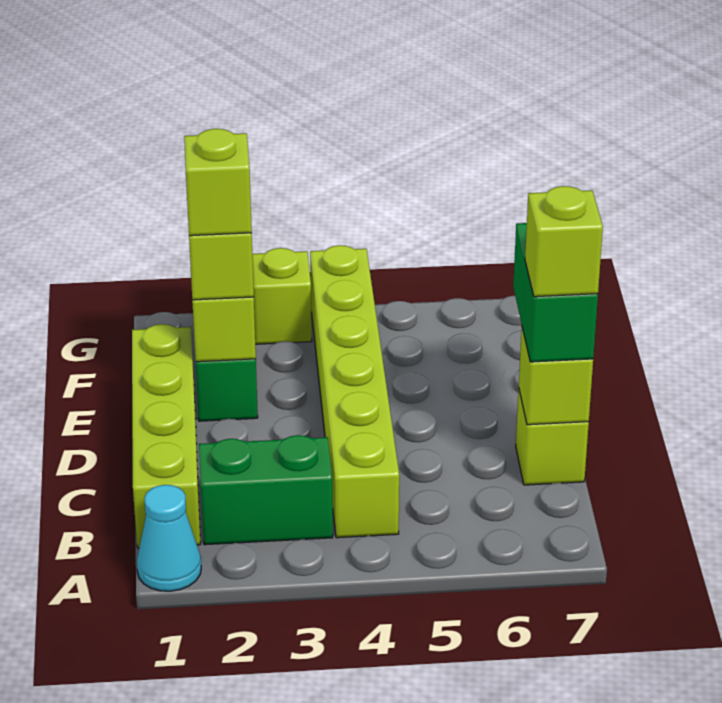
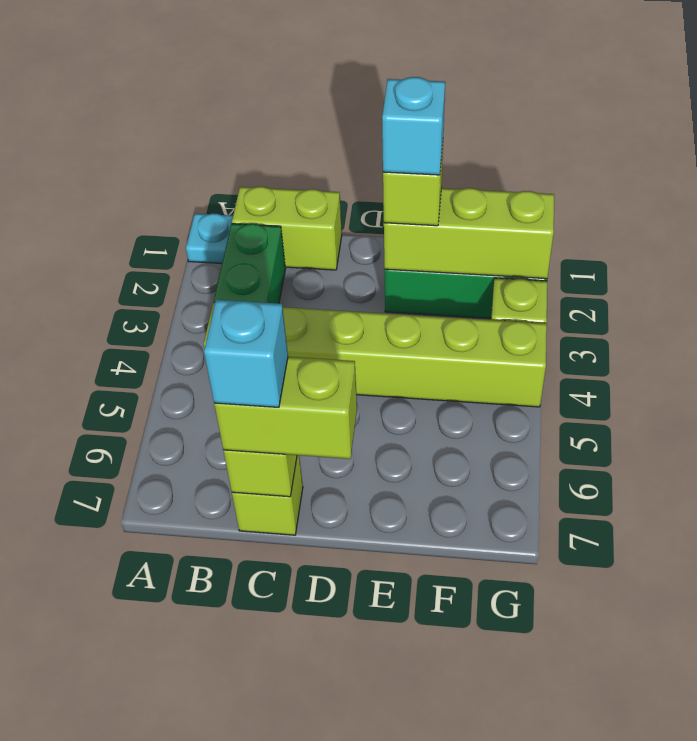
cyan 1x1 cone [137,485,201,591] -> cyan 1x1 plate [186,213,233,263]
lime 1x4 brick [132,324,201,548] -> lime 1x2 brick [232,186,342,270]
green 1x2 brick [513,223,598,362] -> lime 1x2 brick [214,357,357,459]
lime 1x1 brick [525,186,603,297] -> cyan 1x1 brick [204,300,288,407]
lime 1x1 brick [184,129,252,236] -> cyan 1x1 brick [382,77,445,175]

